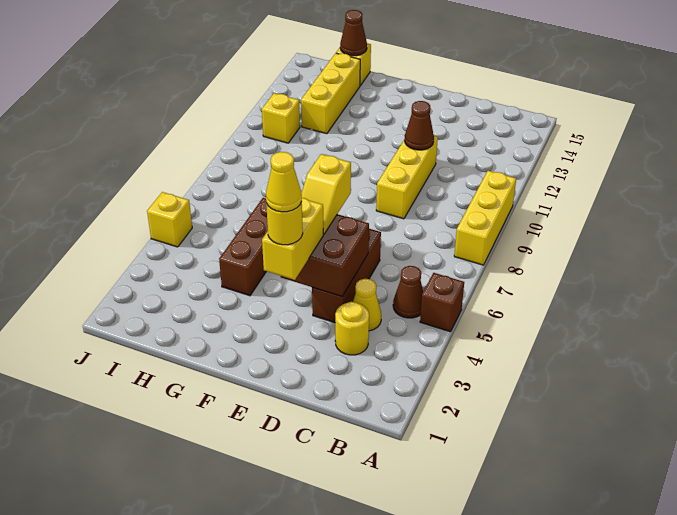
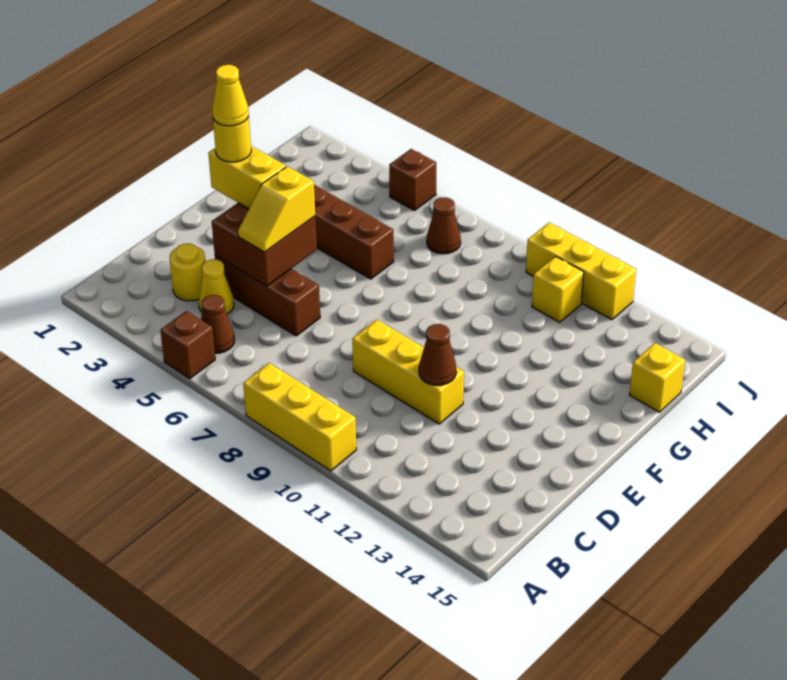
yellow 1x2 slope [301,154,351,234] -> yellow 1x2 slope turned to [238,166,315,252]
yellow 1x3 brick [301,53,360,134] -> yellow 1x3 brick moved to [526,223,636,320]
brown 1x1 cone [340,10,367,56] -> brown 1x1 cone moved to [427,197,461,254]
yellow 1x1 brick [147,192,192,247] -> brown 1x1 brick [389,149,436,211]

